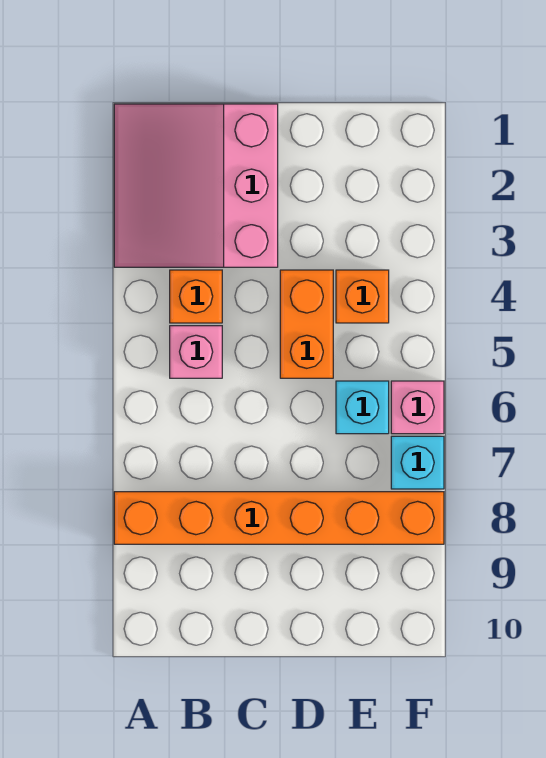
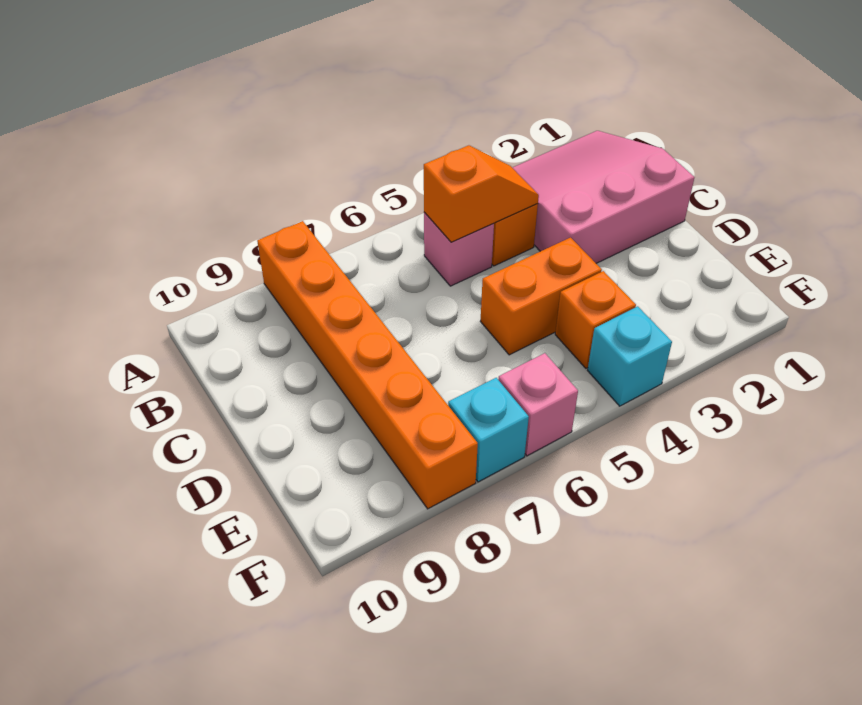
none -> orange 1x2 slope [424,145,539,242]
cyan 1x1 brick [336,381,389,434] -> cyan 1x1 brick moved to [587,306,672,406]

